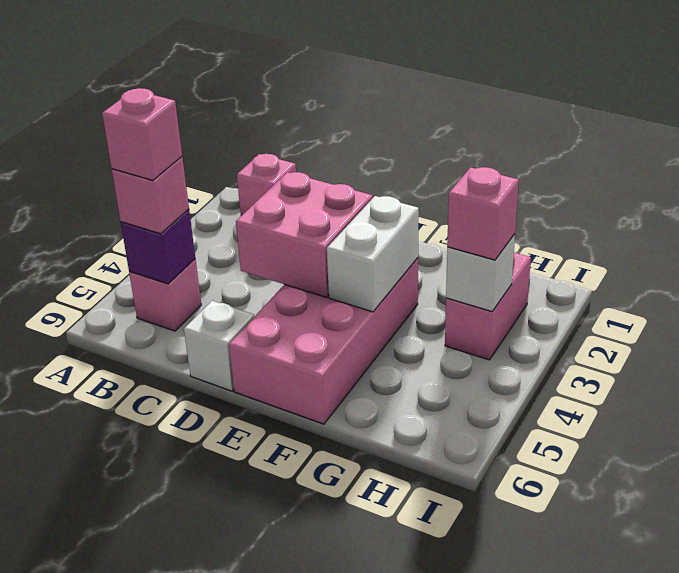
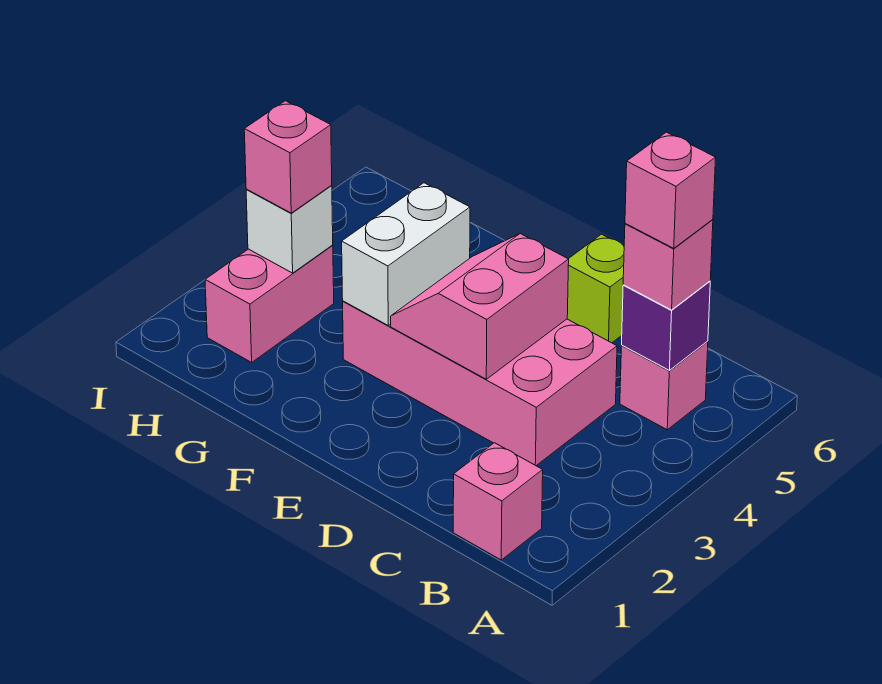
pink 2x2 brick [236,172,373,298] -> pink 2x2 slope [391,234,569,379]
white 1x1 brick [184,301,254,391] -> lime 1x1 brick [567,234,624,343]
pink 2x4 brick [229,258,418,424] -> pink 2x4 brick turned to [343,301,617,466]

